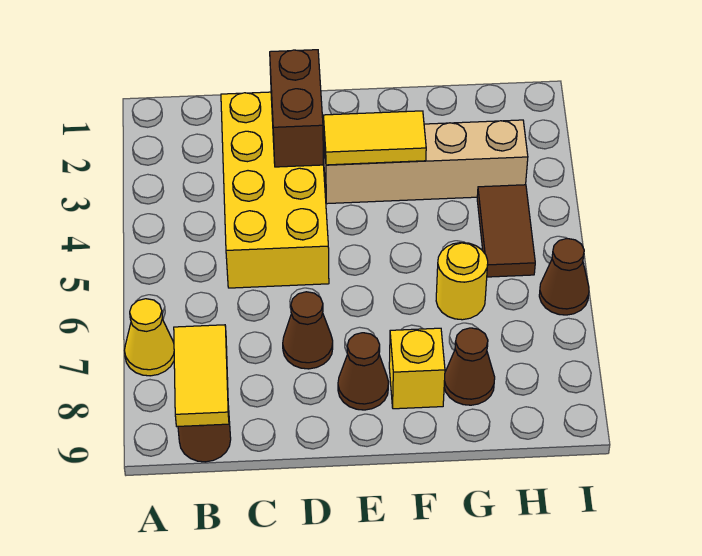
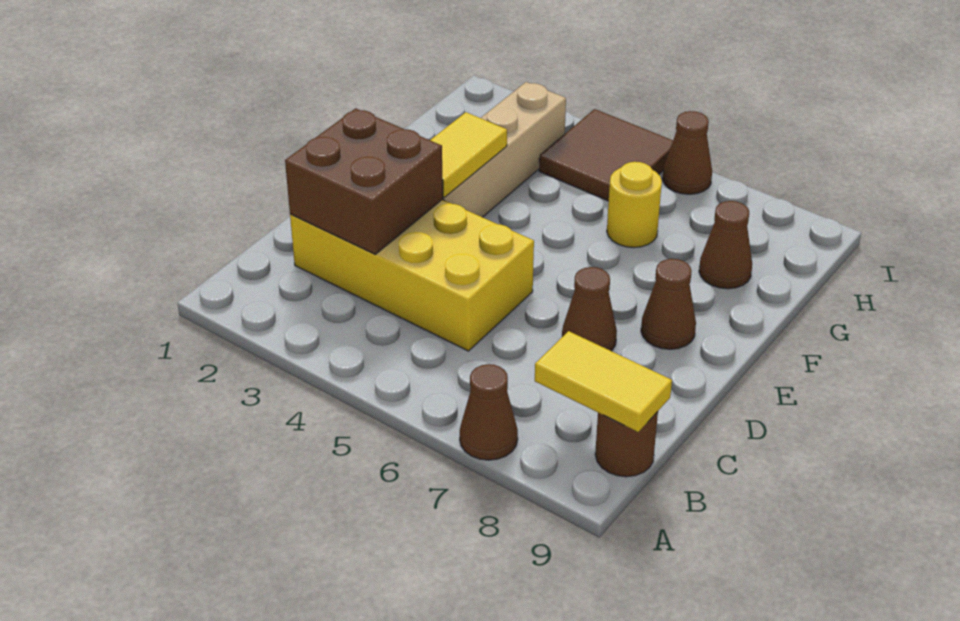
yellow 1x1 cone [124,299,174,376] -> brown 1x1 cone [460,364,518,460]
brown 1x2 brick [270,50,323,167] -> brown 2x2 brick [285,108,443,254]
yellow 1x1 brick [389,328,445,409] -> none
brown 1x2 tile [477,185,535,277] -> brown 2x2 tile [539,109,673,201]

